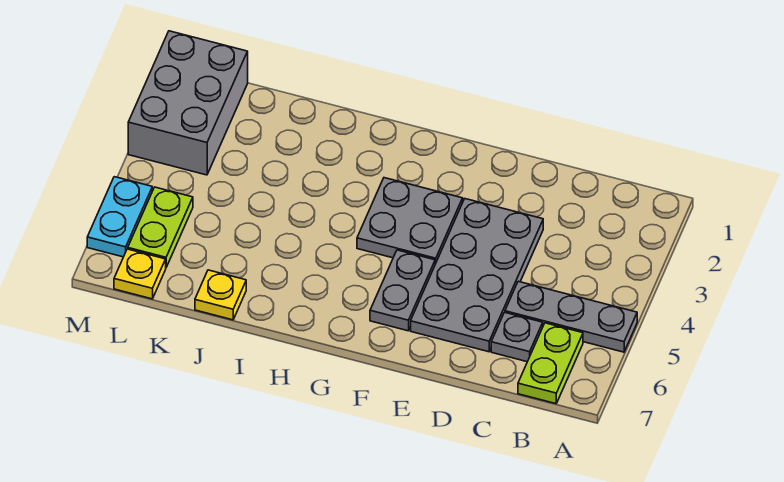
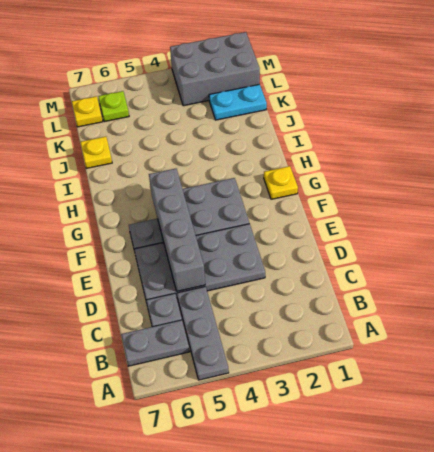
lime 1x2 plate [518,323,583,404] -> grey 1x2 plate [121,320,190,366]
none -> grey 1x4 brick [149,169,205,292]
none -> yellow 1x1 plate [264,166,298,199]
lime 1x2 plate [128,187,193,267] -> lime 1x1 plate [98,91,129,122]
cyan 1x2 plate [87,177,152,257] -> cyan 1x2 plate moved to [209,84,267,120]

